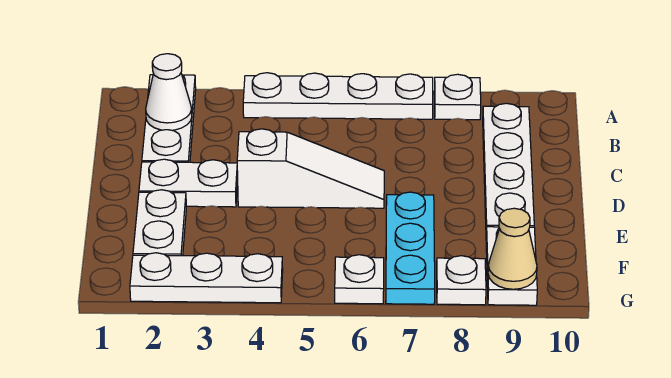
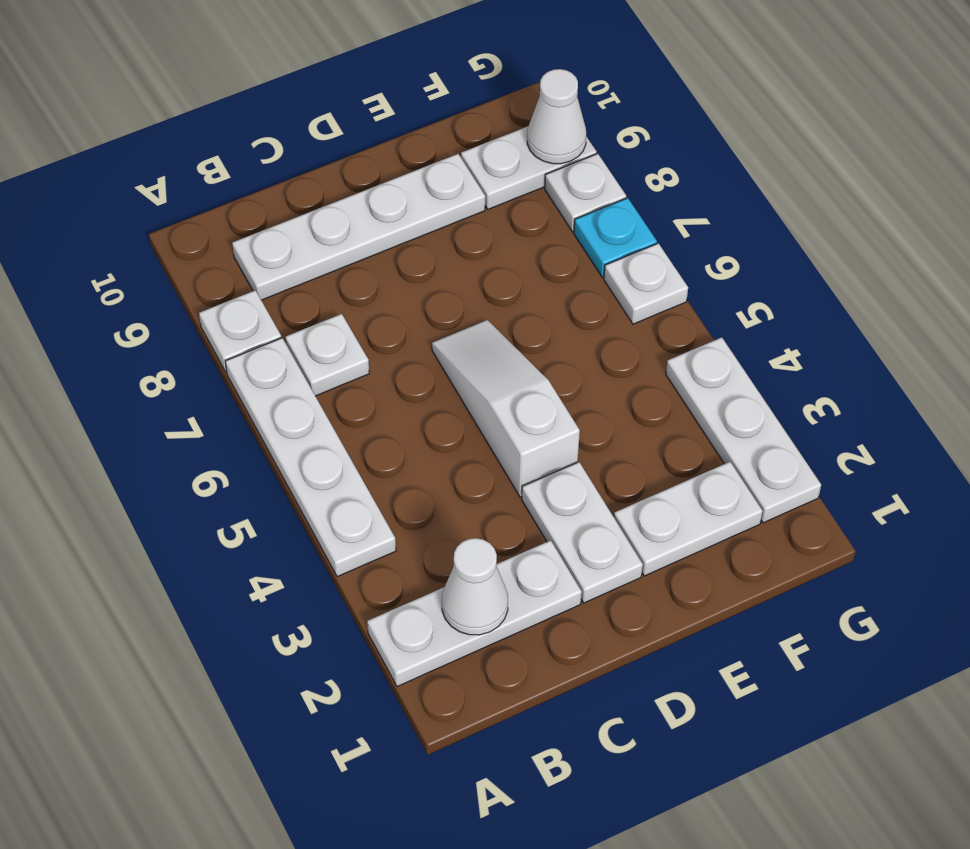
none -> white 1x1 plate [285,314,369,396]
cyan 1x3 plate [386,192,435,304] -> cyan 1x1 plate [574,198,657,277]
tan 1x1 cone [488,208,537,289] -> white 1x1 cone [527,69,586,164]

